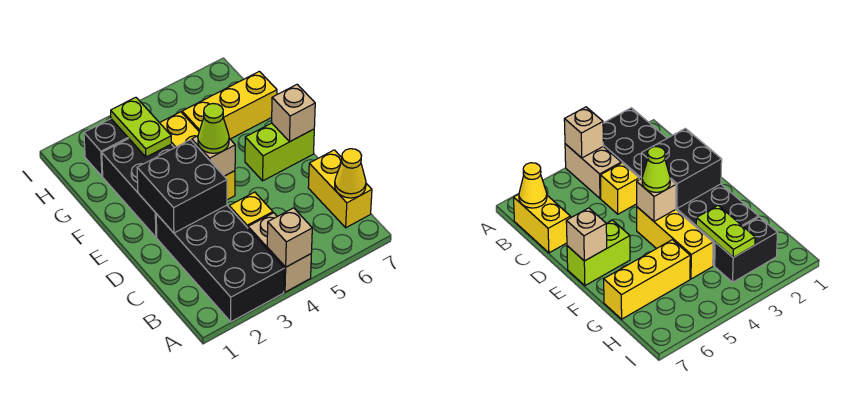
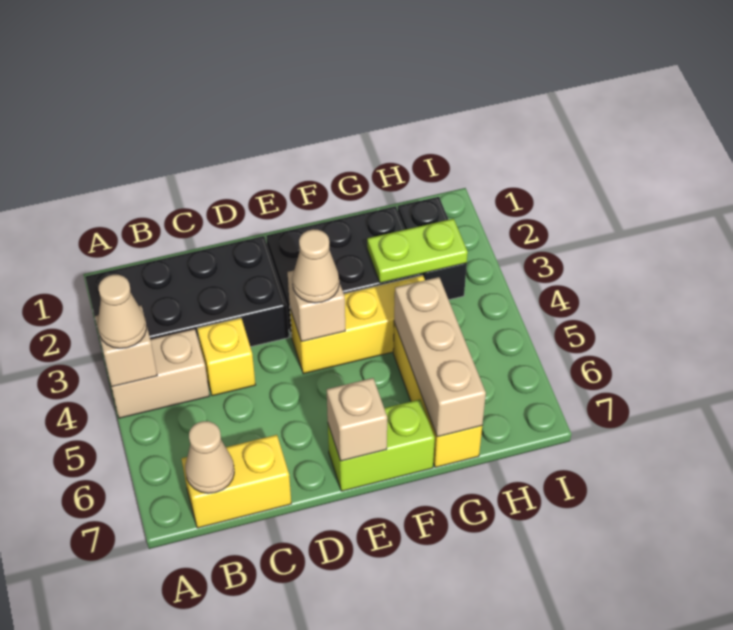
none -> tan 1x1 cone [98,275,147,348]
yellow 1x1 cone [335,149,366,198] -> tan 1x1 cone [185,421,234,493]
black 2x2 brick [137,140,227,233] -> none
lime 1x1 cone [198,104,229,153] -> tan 1x1 cone [292,229,339,303]
lime 1x2 brick [245,123,314,181] -> lime 1x2 brick turned to [328,399,435,491]
none -> tan 1x3 brick [394,277,486,437]

